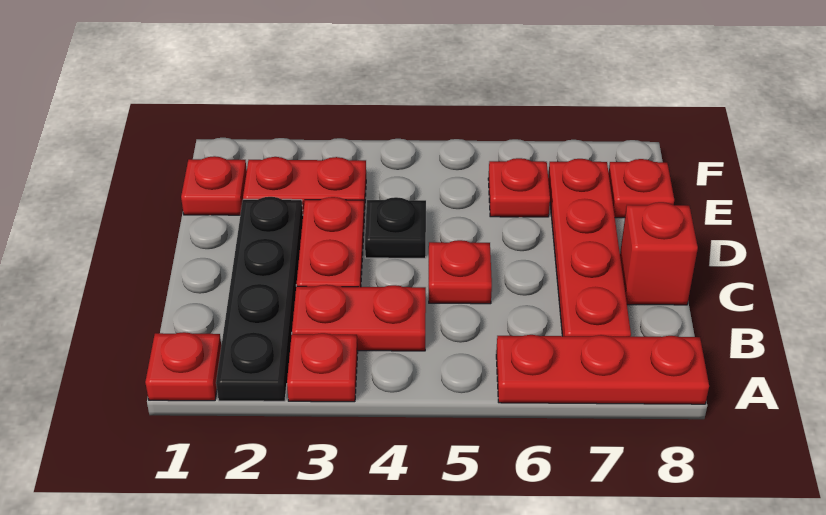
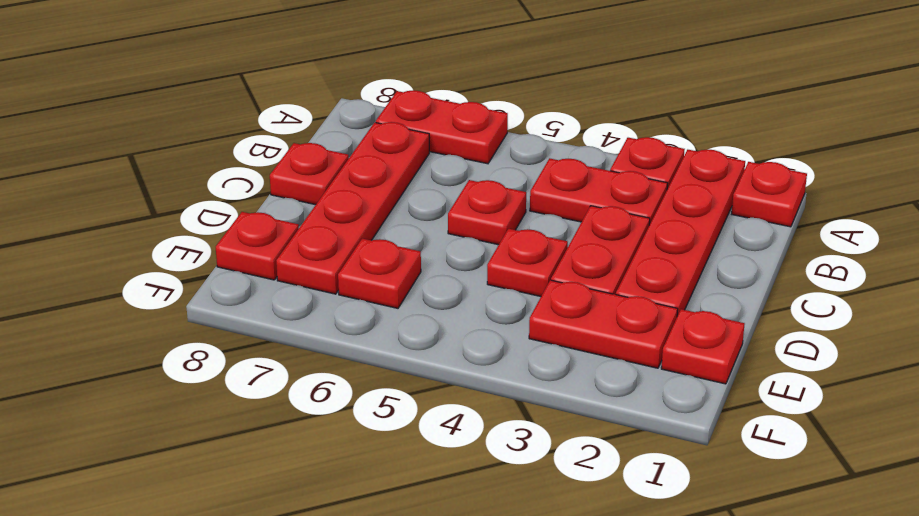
black 1x4 plate [216,197,303,401] -> red 1x4 plate [616,150,745,316]
red 1x3 plate [496,335,709,404] -> red 1x2 plate [376,90,508,164]
red 1x1 brick [620,202,698,305] -> red 1x1 plate [270,143,349,205]
black 1x1 plate [365,197,426,258] -> red 1x1 plate [487,229,568,297]

